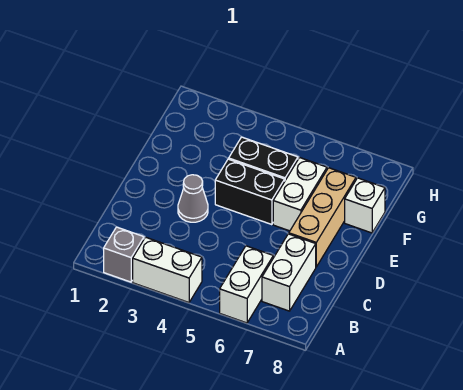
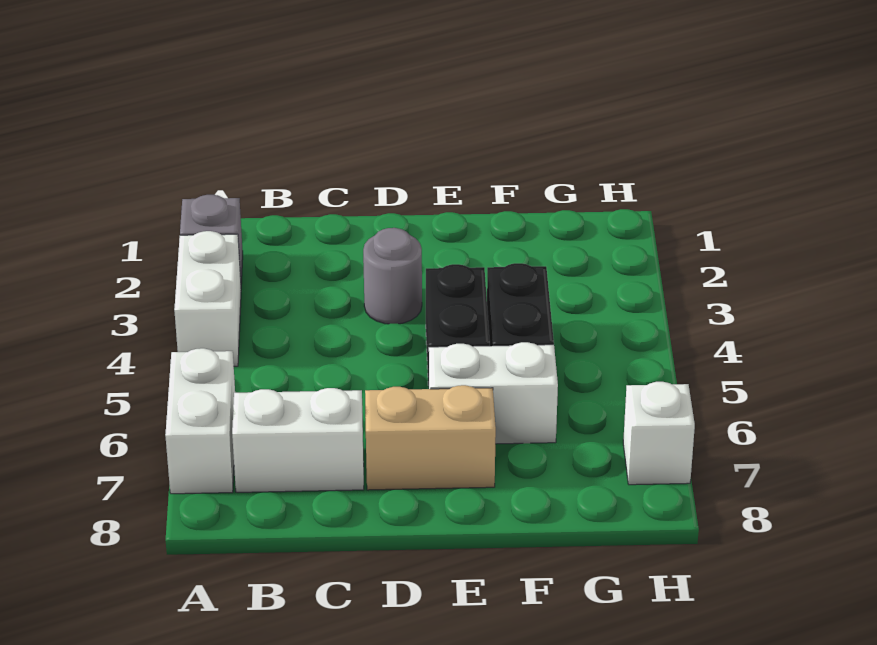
white 1x2 brick [220,246,273,323] -> white 1x2 brick turned to [165,348,235,494]
grey 1x1 cone [178,175,208,222] -> grey 1x1 round brick [363,228,422,324]
tan 1x3 brick [289,168,356,267] -> tan 1x2 brick [365,385,496,490]
white 1x1 brick [345,178,385,233] -> white 1x1 brick moved to [623,382,695,485]

